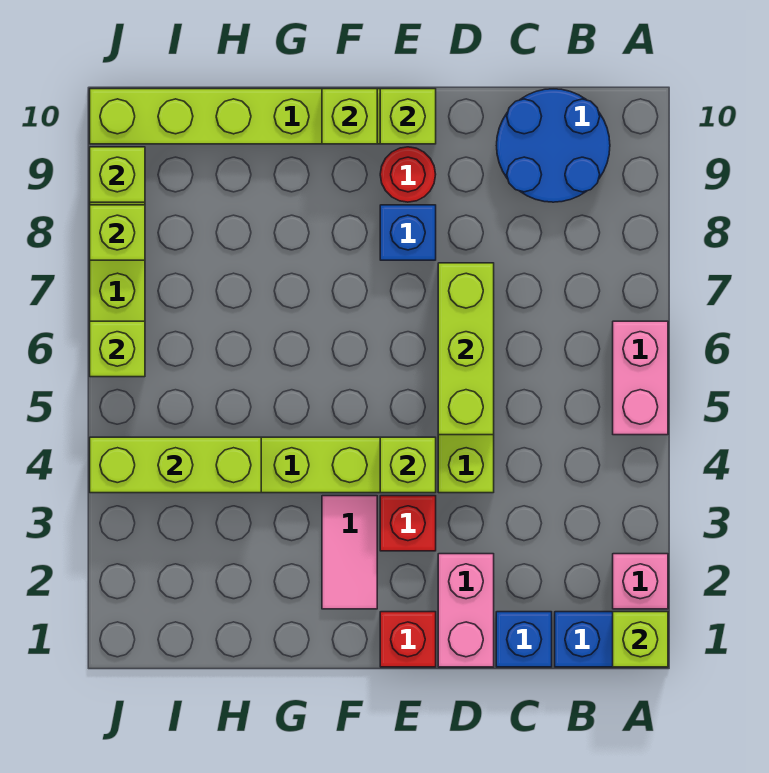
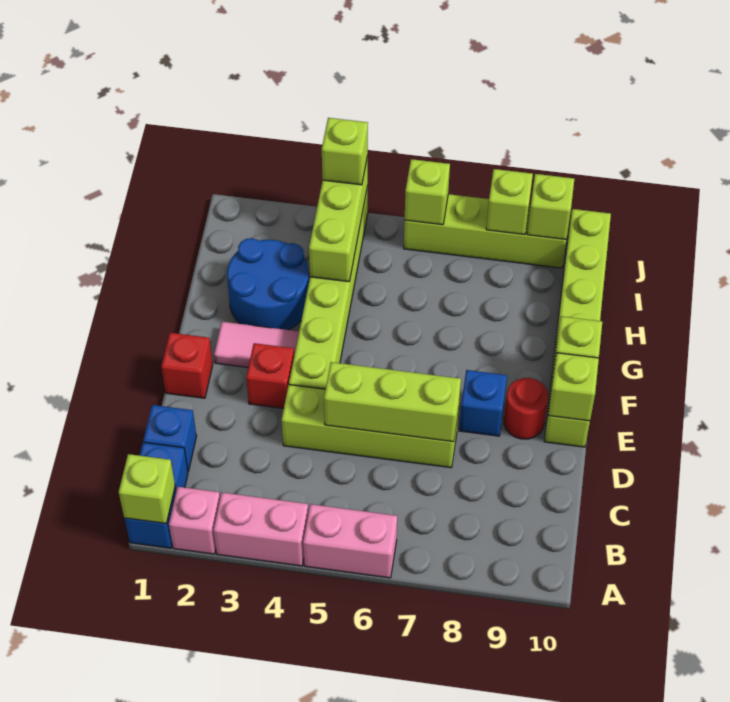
blue 2x2 round brick [497,89,610,202] -> blue 2x2 round brick moved to [227,238,309,330]
pink 1x2 brick [438,554,494,667] -> pink 1x2 brick moved to [213,493,309,566]
lime 1x1 brick [380,437,436,493] -> lime 1x1 brick moved to [322,118,368,185]

